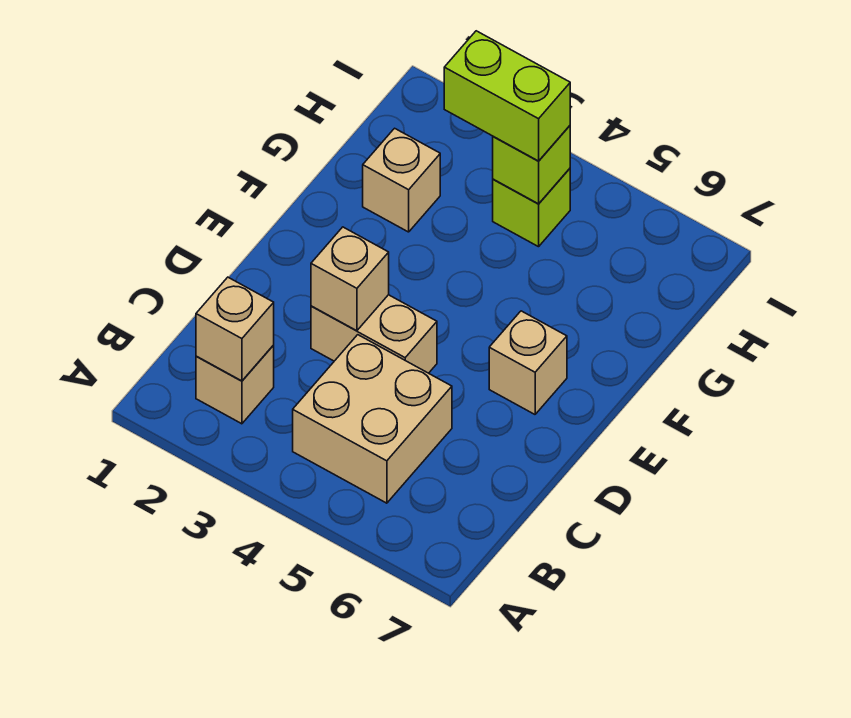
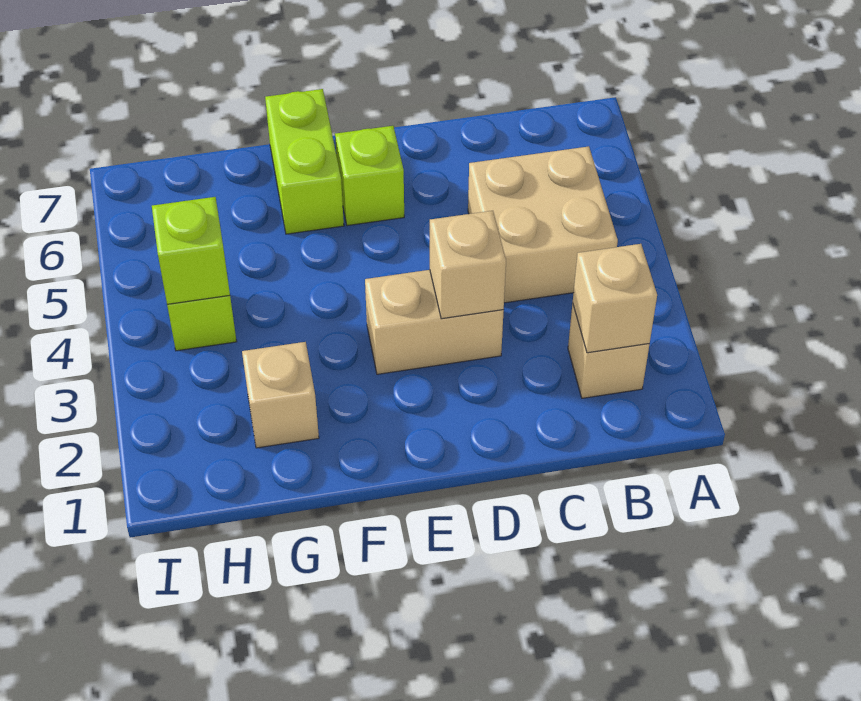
tan 1x2 brick [311,295,437,373] -> tan 1x2 brick turned to [365,270,504,374]
tan 1x1 brick [489,311,567,414] -> lime 1x1 brick [335,126,404,226]
lime 1x2 brick [444,31,570,161] -> lime 1x2 brick moved to [265,89,344,234]

